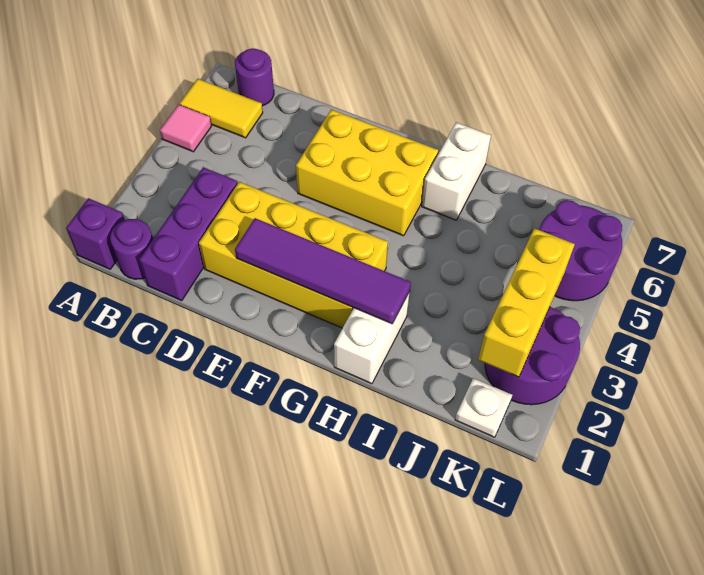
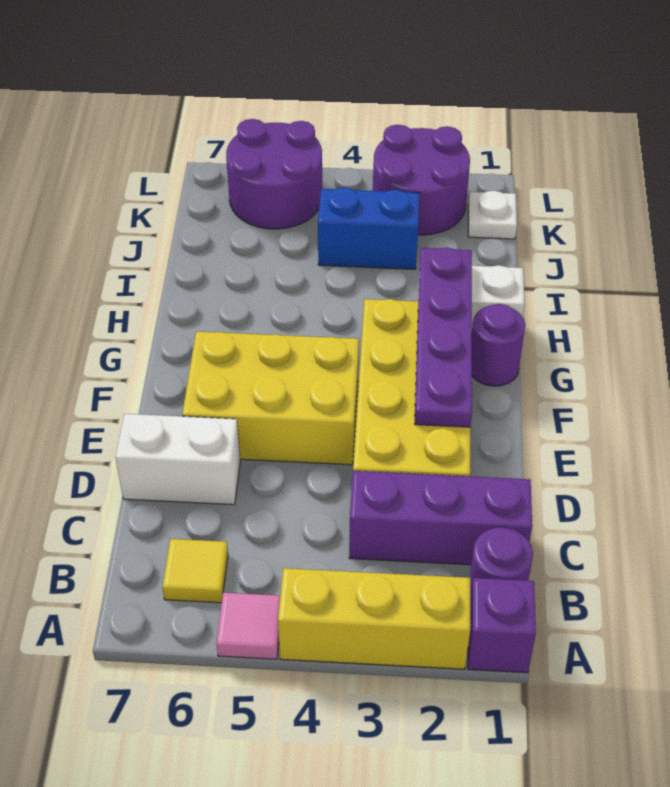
yellow 1x2 tile [180,79,263,138] -> yellow 1x1 tile [162,539,228,603]
purple 1x1 round brick [235,48,274,106] -> purple 1x1 round brick moved to [472,304,525,386]
purple 1x4 tile [235,218,411,324] -> purple 1x4 plate [415,247,472,427]
yellow 2x3 brick [296,110,438,236] -> yellow 2x3 brick turned to [182,331,359,465]
white 1x2 brick [422,122,491,220] -> white 1x2 brick moved to [115,414,240,505]
none -> blue 1x2 brick [318,188,419,269]
yellow 1x3 brick [478,228,575,377] -> yellow 1x3 brick moved to [278,568,470,669]

